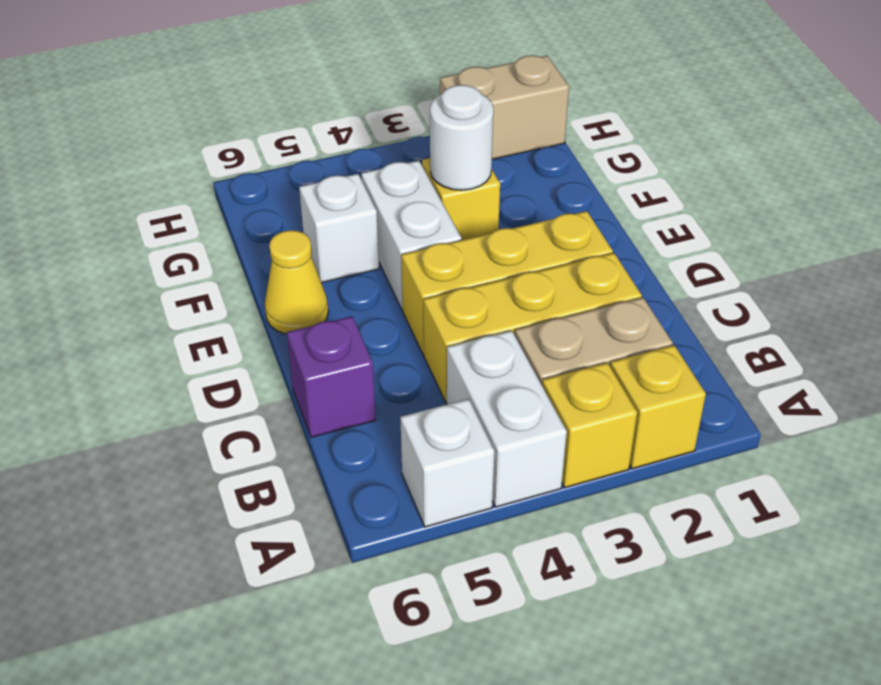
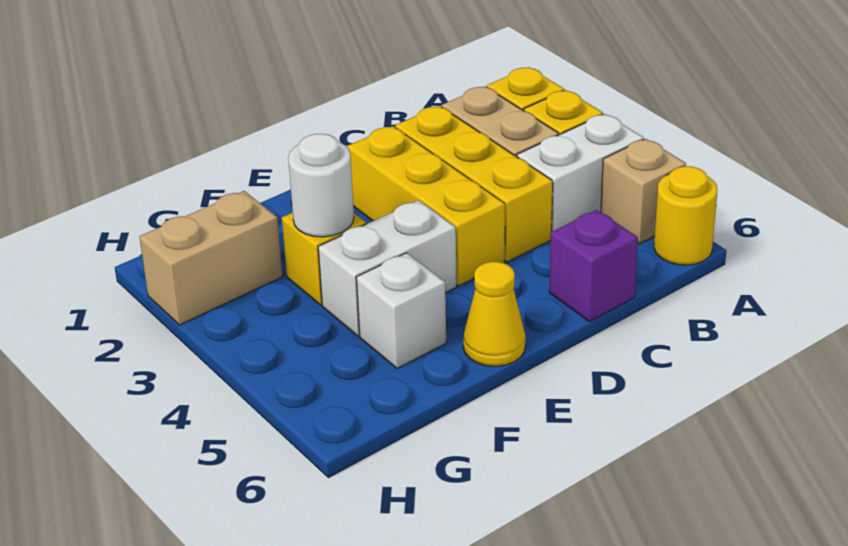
white 1x1 brick [400,399,494,527] -> tan 1x1 brick [601,139,686,244]
none -> yellow 1x1 round brick [654,166,717,265]
tan 1x2 brick [440,55,569,159] -> tan 1x2 brick turned to [139,191,283,325]

